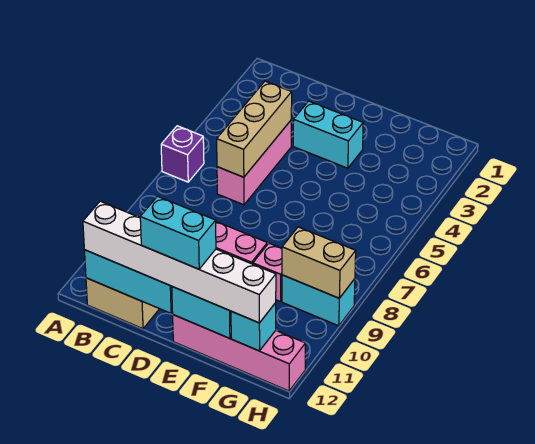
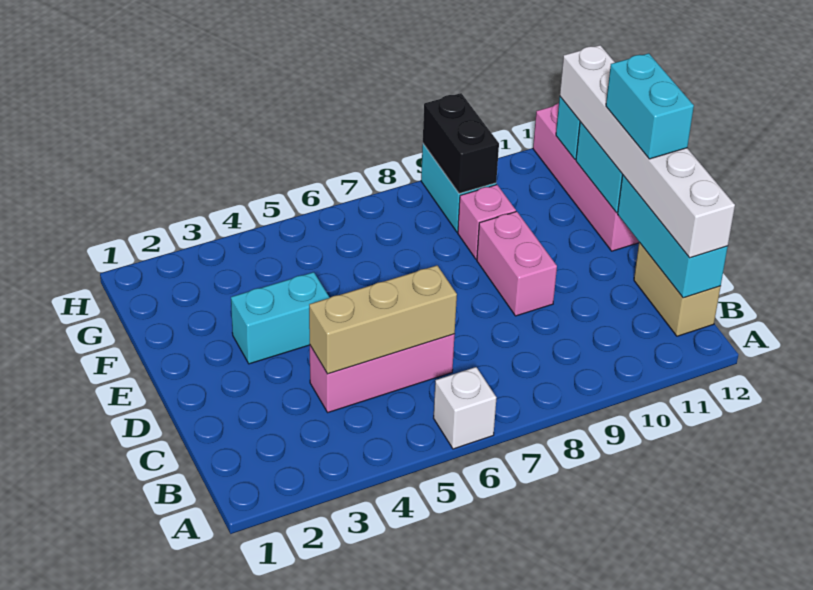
purple 1x1 brick [161,126,204,182] -> white 1x1 brick [434,367,497,449]
cyan 1x2 brick [293,101,363,168] -> cyan 1x2 brick turned to [231,272,330,364]
tan 1x2 brick [282,227,356,298] -> black 1x2 brick [423,93,499,194]

